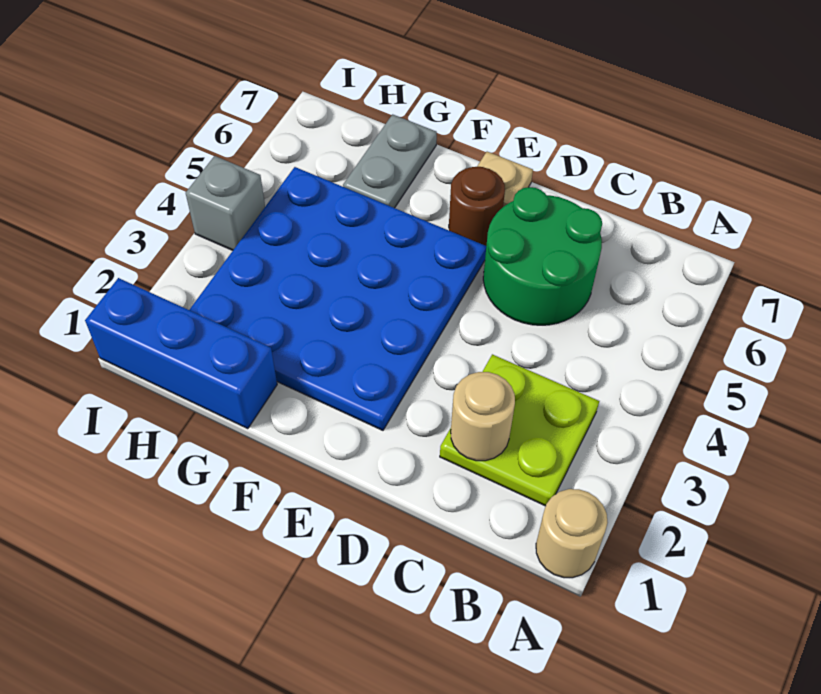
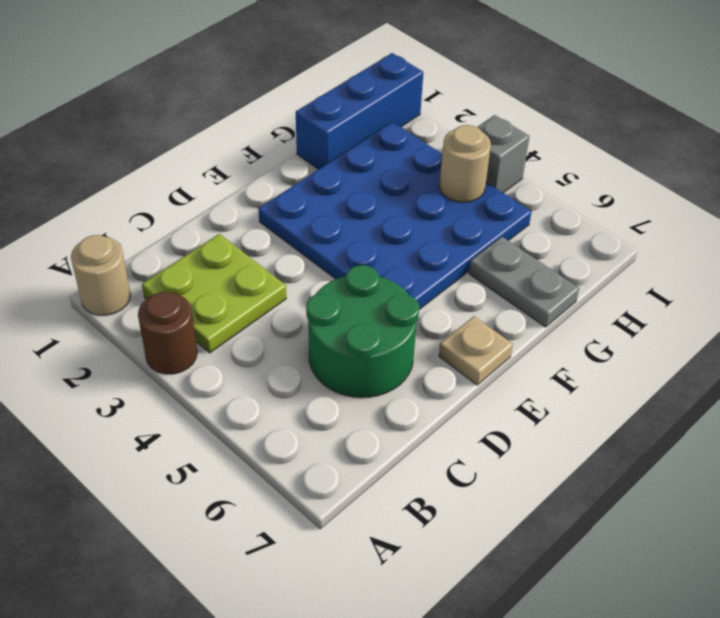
tan 1x1 round brick [451,372,515,461] -> tan 1x1 round brick moved to [440,125,491,202]
brown 1x1 round brick [449,166,505,246] -> brown 1x1 round brick moved to [138,292,197,374]

